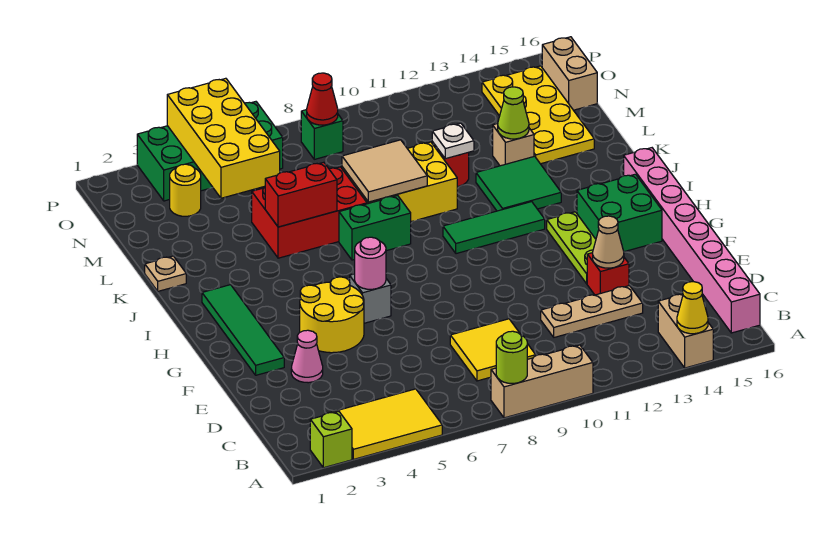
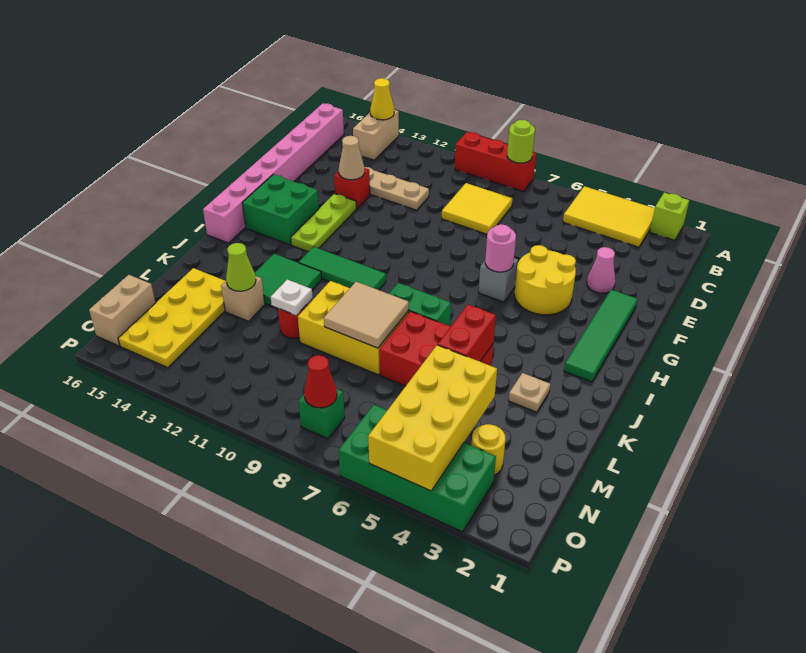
tan 1x3 brick [491,345,593,418] -> red 1x3 brick [455,132,536,191]
tan 1x1 plate [145,256,186,291] -> tan 1x1 plate moved to [509,373,550,412]
red 1x2 brick [265,162,337,227] -> red 1x2 brick turned to [438,305,496,361]

